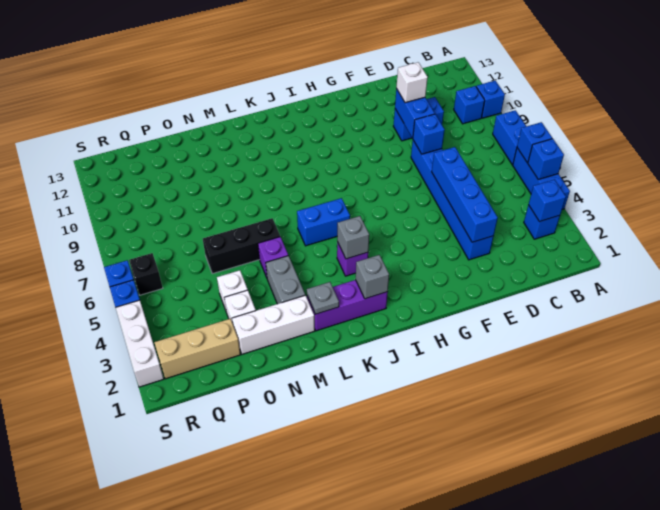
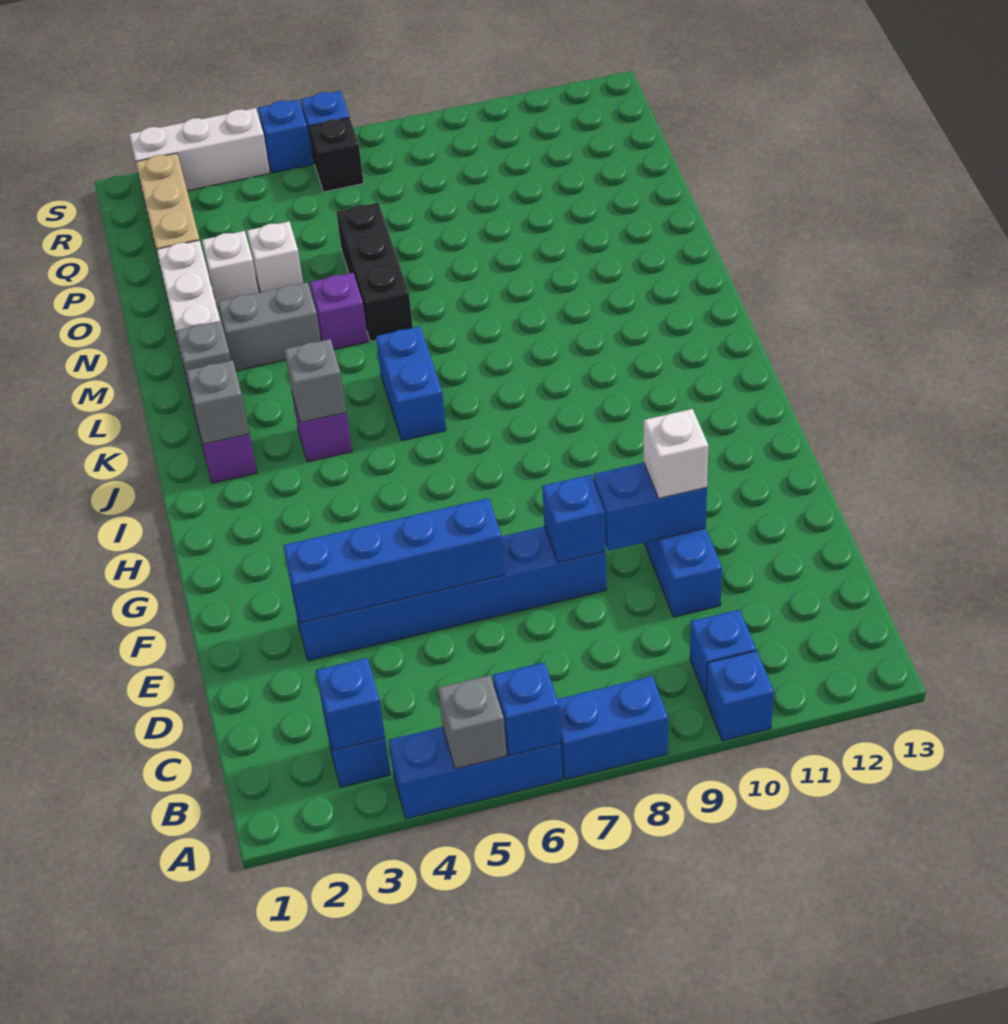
blue 1x1 brick [528,139,564,180] -> grey 1x1 brick [438,675,507,769]

